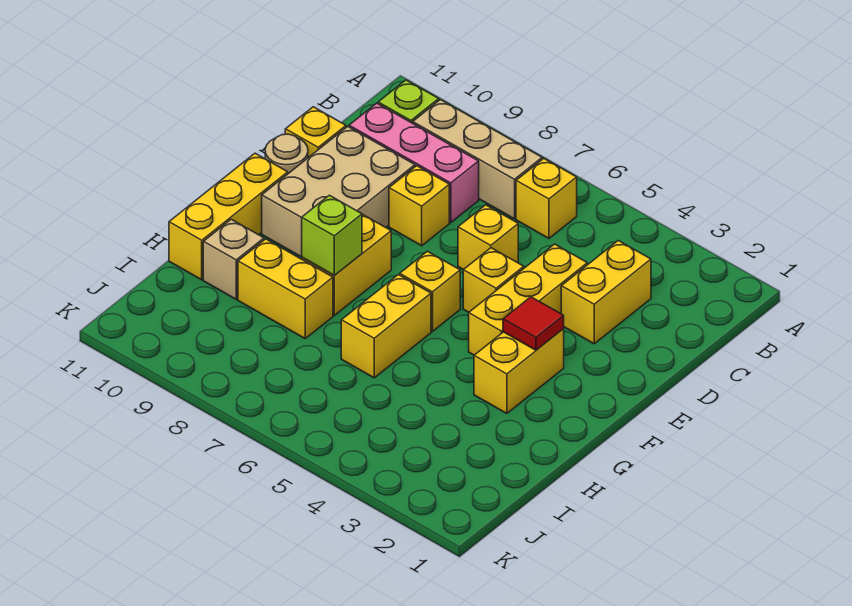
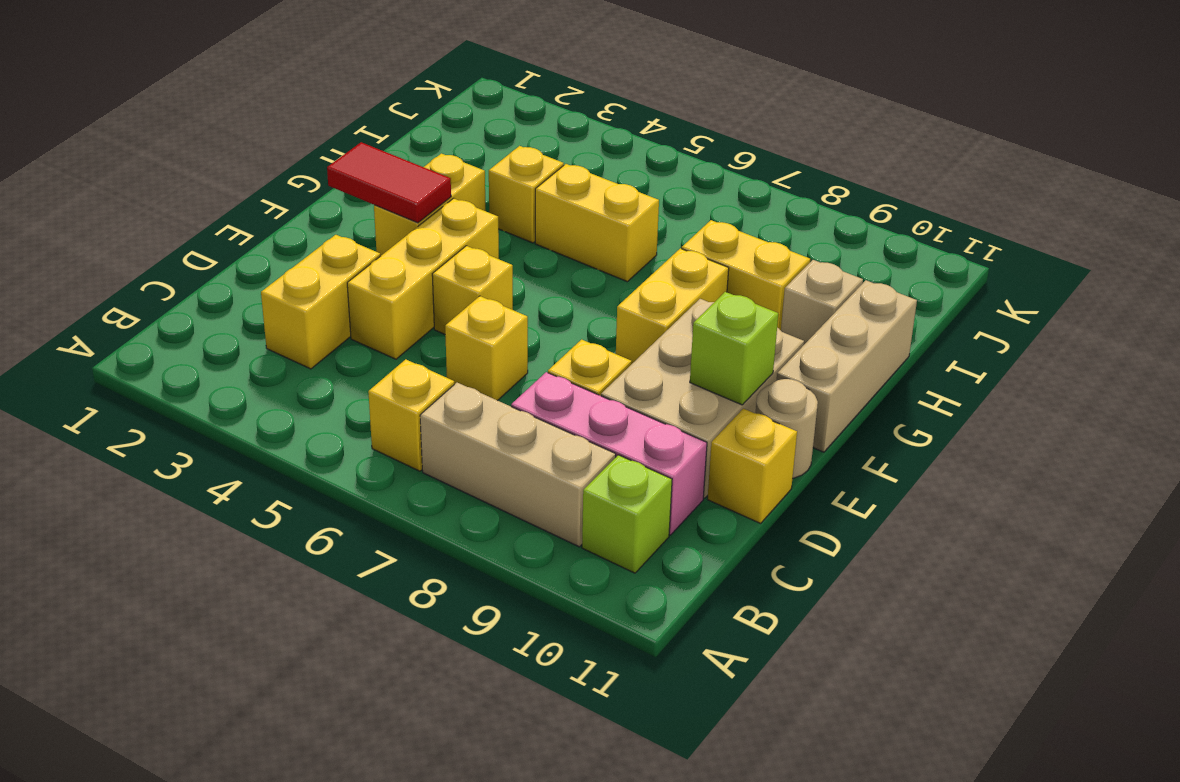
red 1x1 tile [503,297,564,350] -> red 1x2 tile [327,142,451,223]
yellow 1x1 brick [400,251,460,331] -> yellow 1x1 brick moved to [489,146,564,243]
yellow 1x3 brick [169,153,288,280] -> tan 1x3 brick [777,280,917,452]
yellow 1x2 brick [341,275,431,378] -> yellow 1x2 brick turned to [535,164,659,282]
lime 1x1 brick [302,195,362,275] -> lime 1x1 brick moved to [690,292,778,405]

